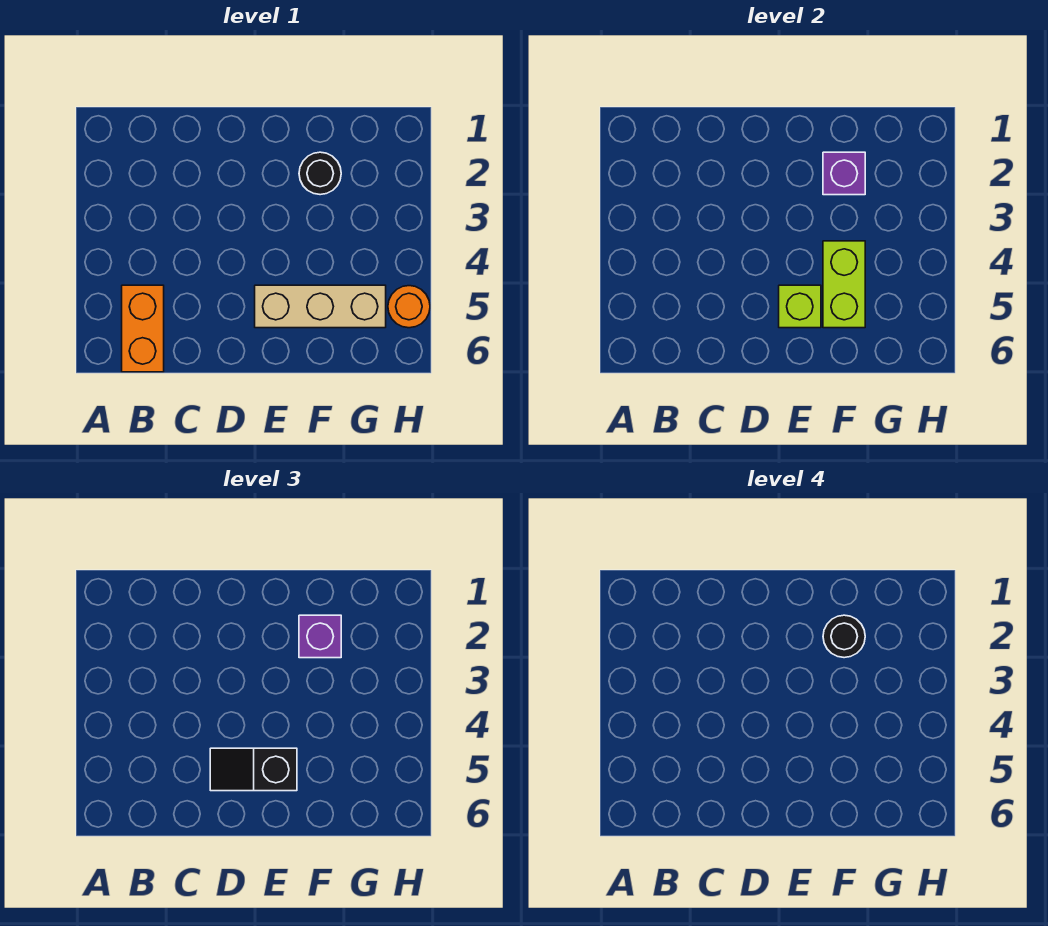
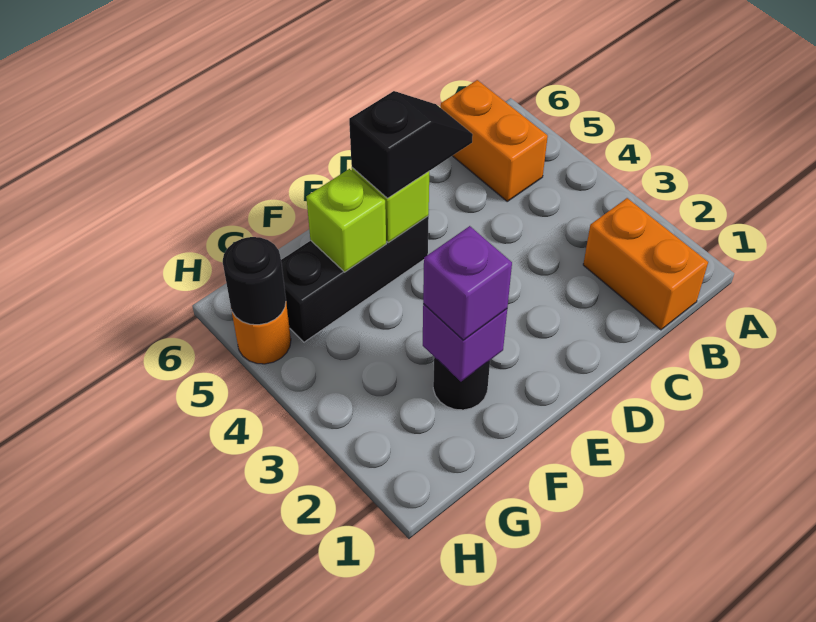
none -> orange 1x2 brick [583,198,708,330]
tan 1x3 brick [255,285,386,328] -> black 1x3 brick [281,216,429,342]
black 1x1 round brick [823,615,865,658] -> black 1x1 round brick moved to [223,237,286,325]
lime 1x2 brick [823,241,865,328] -> lime 1x1 brick [306,169,386,272]

